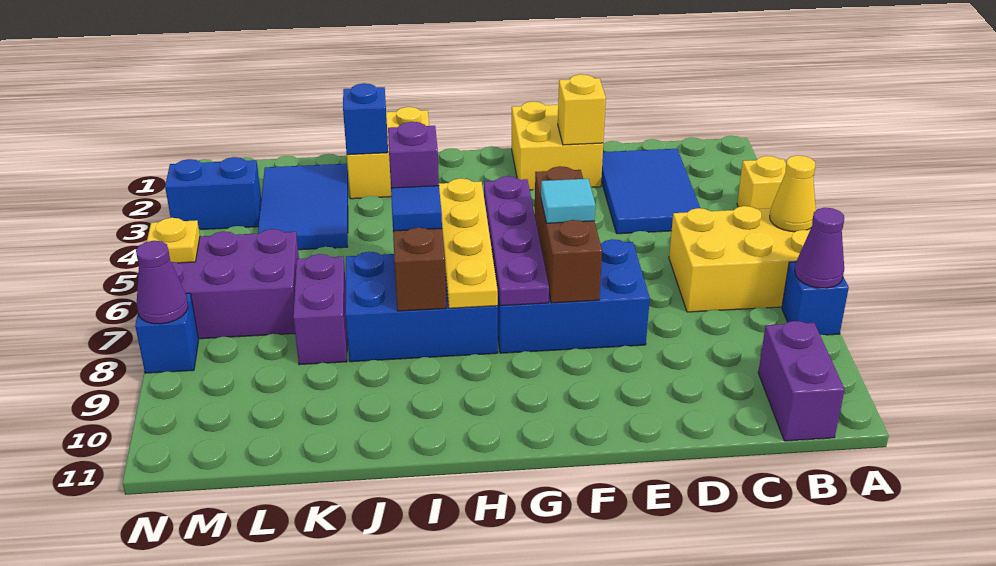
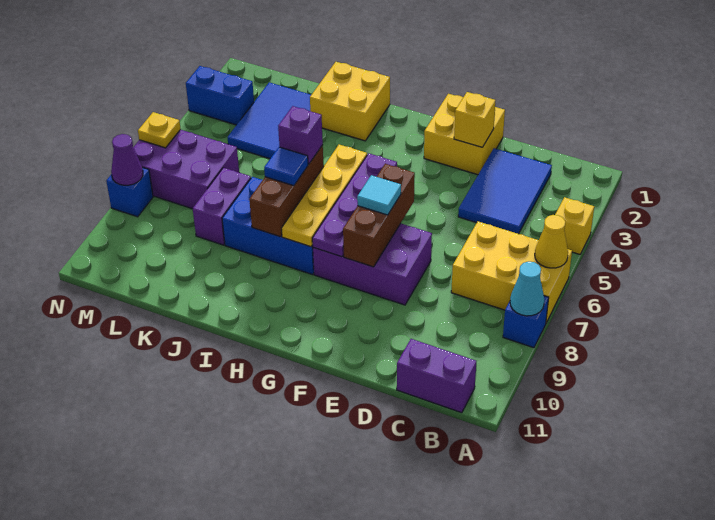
purple 1x1 cone [795,208,844,288] -> cyan 1x1 cone [510,262,544,316]
purple 1x2 brick [758,321,845,441] -> purple 1x2 brick turned to [397,339,476,413]
blue 2x3 brick [498,239,650,353] -> purple 2x3 brick [313,223,432,305]
blue 1x1 brick [343,83,388,155] -> none

